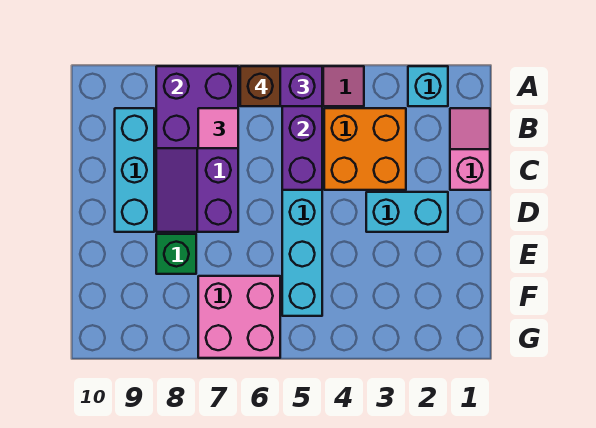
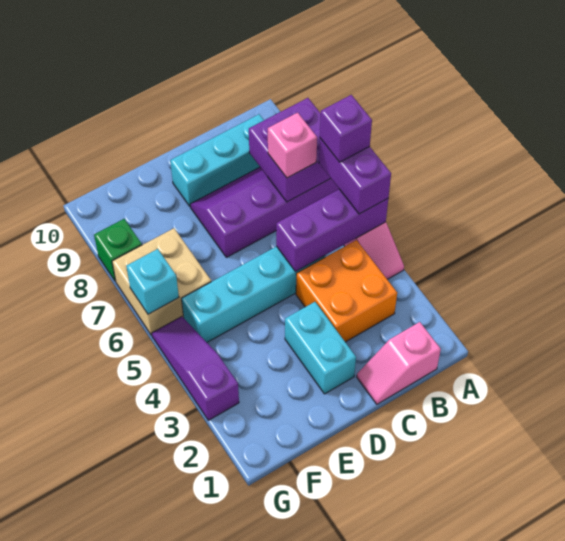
cyan 1x1 brick [408,66,448,106] -> cyan 1x1 brick moved to [126,249,179,314]
brown 1x1 brick [240,66,280,106] -> purple 1x1 brick [320,95,372,162]
pink 1x2 slope [450,108,490,190] -> pink 1x2 slope turned to [357,322,441,404]
pink 1x1 tile [198,108,238,148] -> pink 1x1 brick [268,113,317,178]
green 1x1 brick [156,234,196,274] -> green 1x1 brick moved to [94,219,142,281]
pink 2x2 brick [198,276,280,358] -> tan 2x2 brick [112,228,211,335]
none -> purple 1x3 slope [152,317,239,420]

